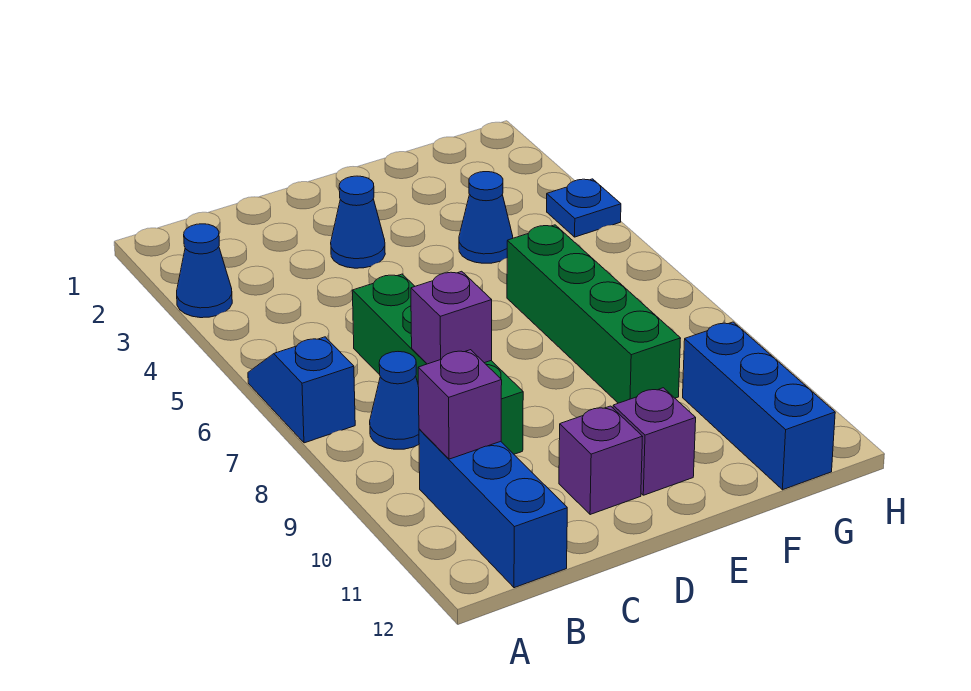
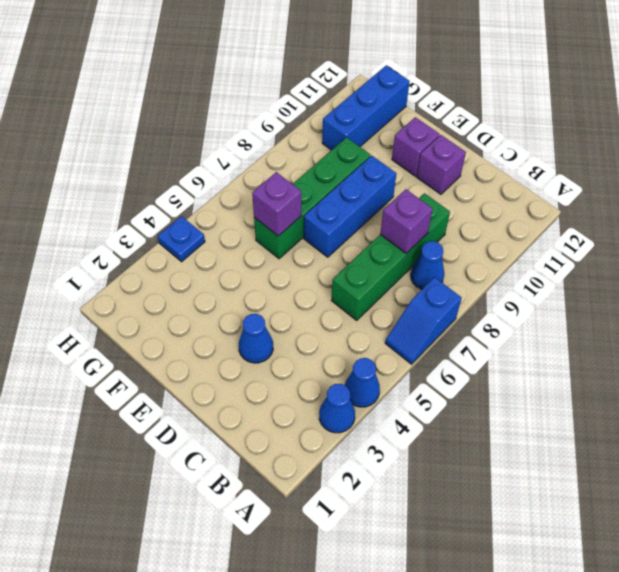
blue 1x3 brick [419,429,567,588] -> blue 1x3 brick moved to [304,156,396,257]
purple 1x1 brick [418,350,502,459] -> purple 1x1 brick moved to [252,172,301,236]
blue 1x1 cone [459,172,513,263] -> blue 1x1 cone moved to [345,358,380,407]

